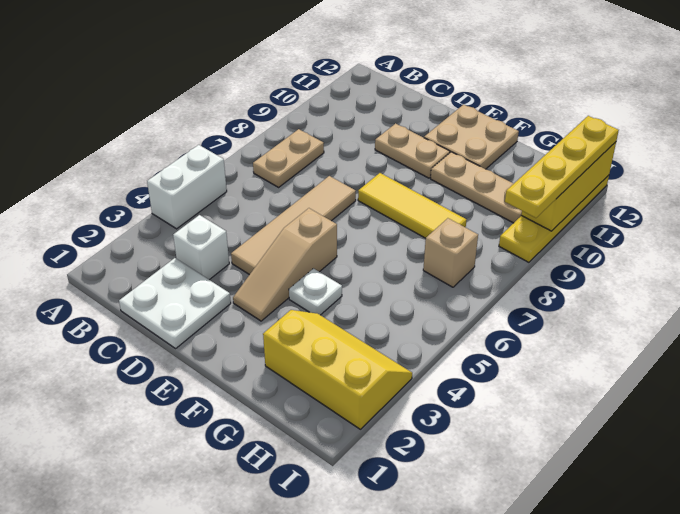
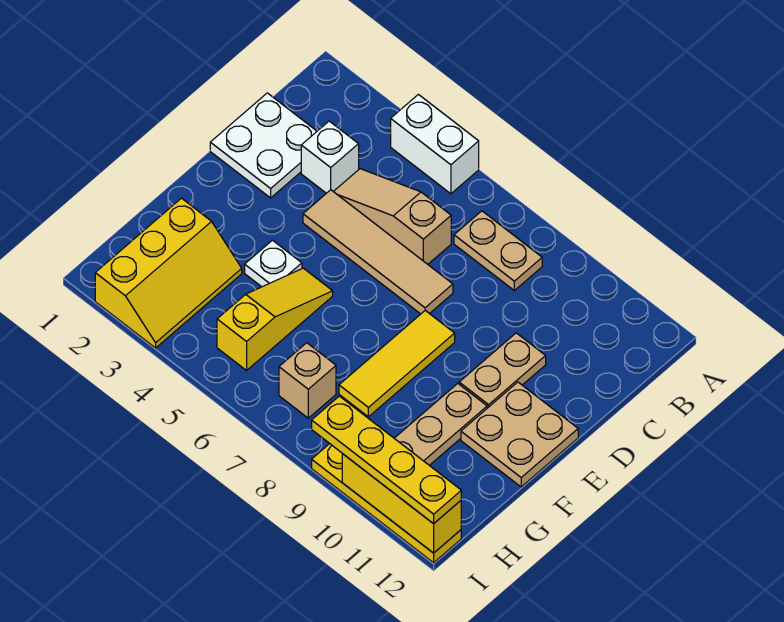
tan 1x3 slope [233,208,337,321] -> tan 1x3 slope moved to [333,169,451,264]
none -> yellow 1x3 slope [217,268,333,370]

